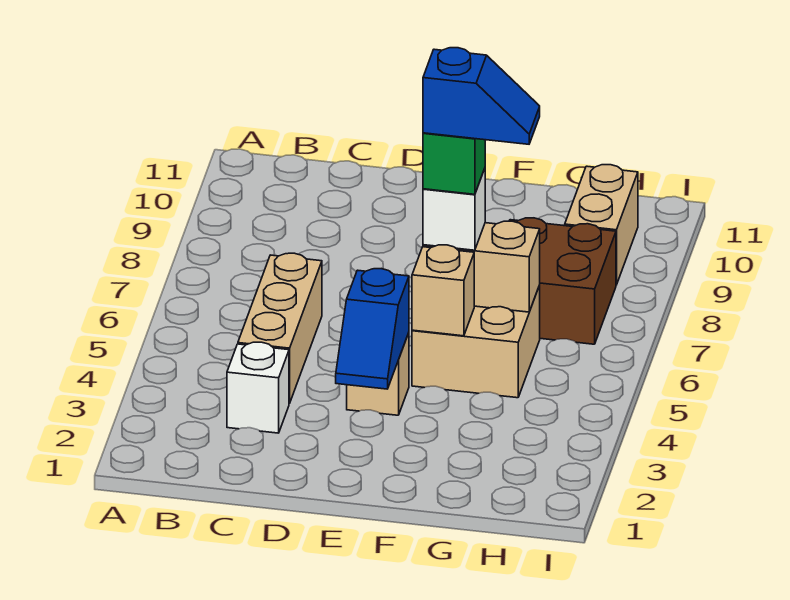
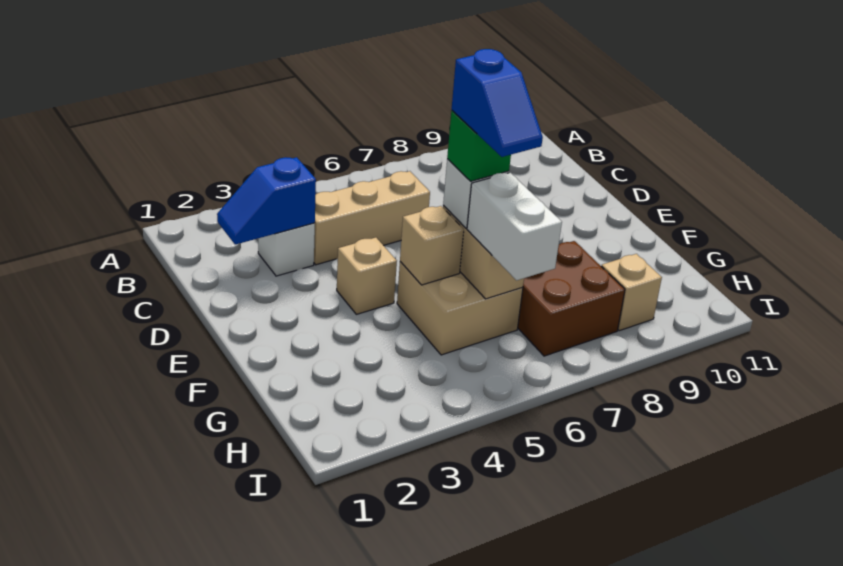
blue 1x2 slope [336,269,409,389] -> blue 1x2 slope moved to [217,157,316,245]
none -> white 1x2 brick [467,173,562,280]
tan 1x2 brick [565,165,638,285] -> tan 1x1 brick [601,254,662,331]

